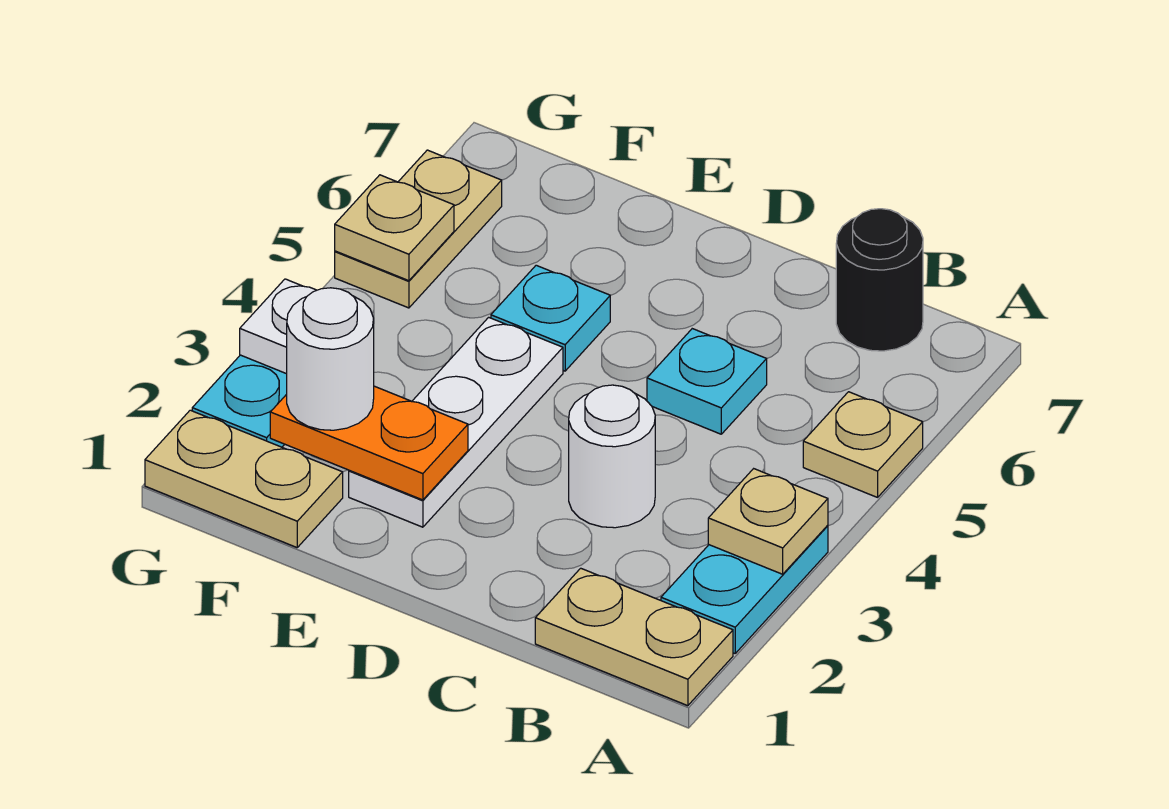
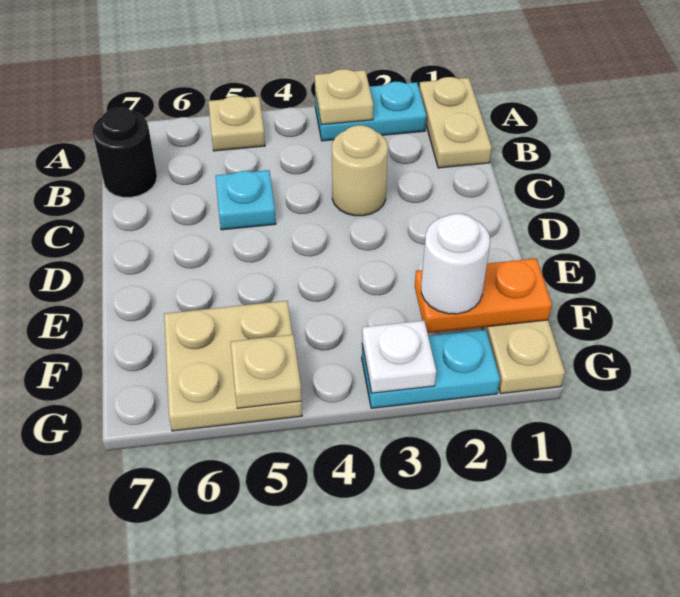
white 1x1 round brick [569,385,655,528] -> tan 1x1 round brick [332,125,388,216]
white 1x3 plate [349,317,563,527] -> none
orange 1x2 plate [270,386,468,500] -> orange 1x2 plate turned to [415,258,552,333]
cyan 1x1 plate [491,265,610,371] -> none
tan 1x2 plate [335,150,502,308] -> tan 2x2 plate [164,301,302,431]

